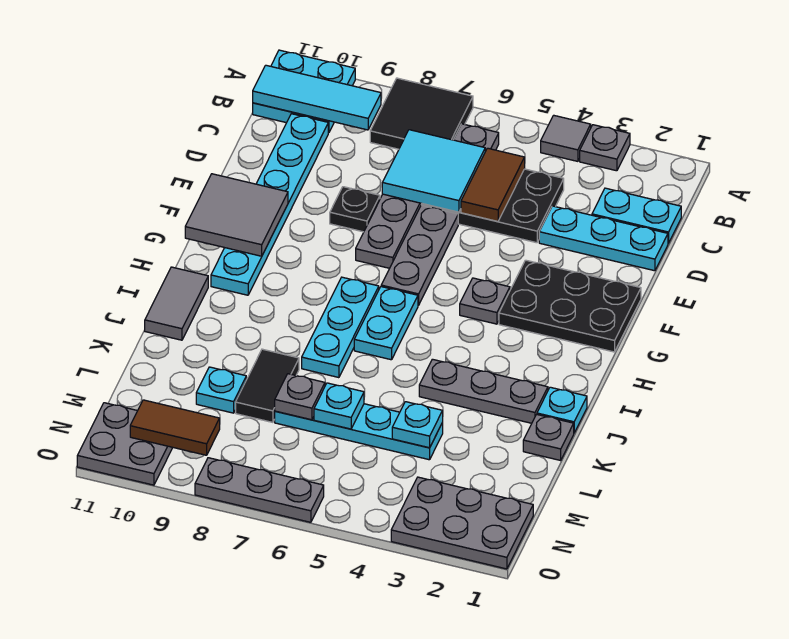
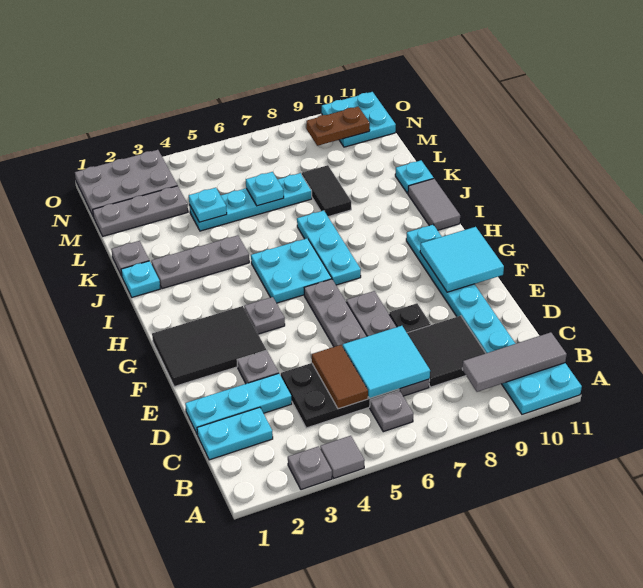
black 2x2 tile [370,78,473,149] -> black 2x2 tile moved to [407,316,486,387]
cyan 1x3 tile [253,65,381,130] -> grey 1x3 tile [462,332,567,392]
black 2x3 plate [499,260,641,352] -> black 2x3 tile [152,306,266,387]
grey 2x2 tile [185,174,288,256] -> cyan 2x2 tile [420,227,504,292]
cyan 1x2 plate [354,287,418,360] -> cyan 2x2 plate [251,238,332,303]
grey 1x1 plate [275,374,325,420] -> grey 1x1 plate moved to [237,350,279,384]
cyan 1x1 plate [196,367,246,413] -> cyan 1x1 plate moved to [395,160,434,194]
brown 1x2 tile [130,400,220,455] -> brown 1x2 plate [306,107,370,146]
grey 2x2 plate [77,403,173,485] -> cyan 2x2 plate [322,92,396,147]
grey 1x3 plate [195,458,324,522] -> grey 1x3 plate moved to [93,186,188,236]

